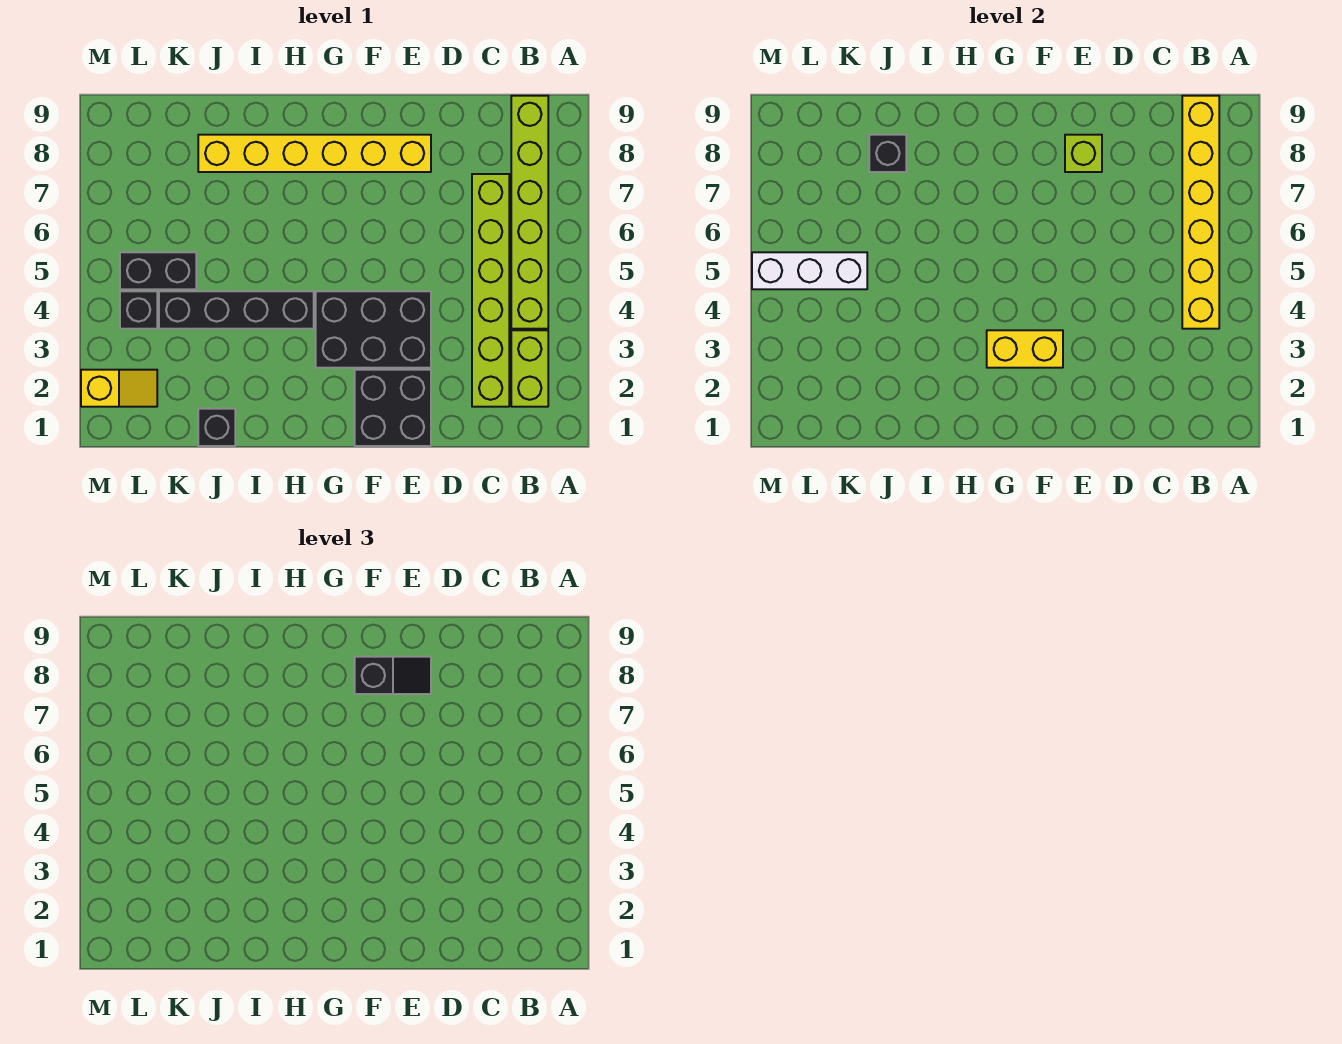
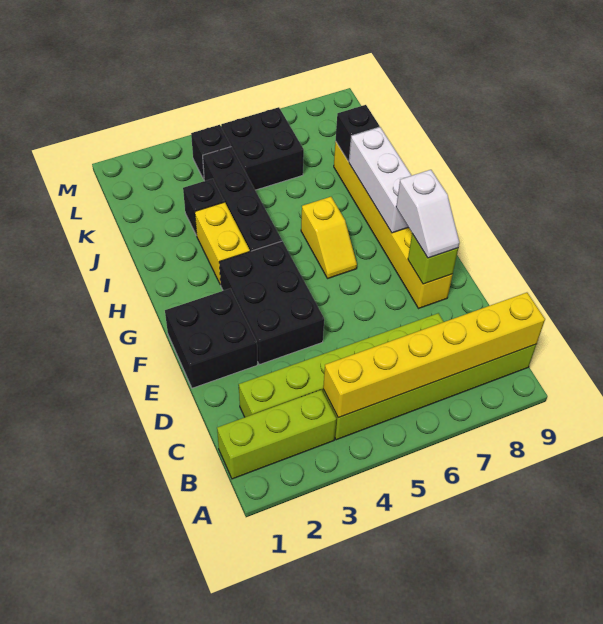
lime 1x2 brick [511,330,548,407] -> lime 1x3 brick [217,390,336,479]
black 1x2 slope [355,657,431,694] -> white 1x2 slope [396,170,460,258]
yellow 1x2 brick [987,330,1063,368] -> yellow 1x2 brick moved to [195,202,250,285]
black 1x1 brick [198,409,235,446] -> black 1x1 brick moved to [183,179,224,235]
black 1x2 brick [120,252,196,289] -> black 2x2 brick [221,107,304,190]
white 1x3 brick [752,252,867,289] -> white 1x3 brick moved to [349,127,412,233]
yellow 1x2 slope [81,370,157,407] -> yellow 1x2 slope moved to [301,197,357,279]

